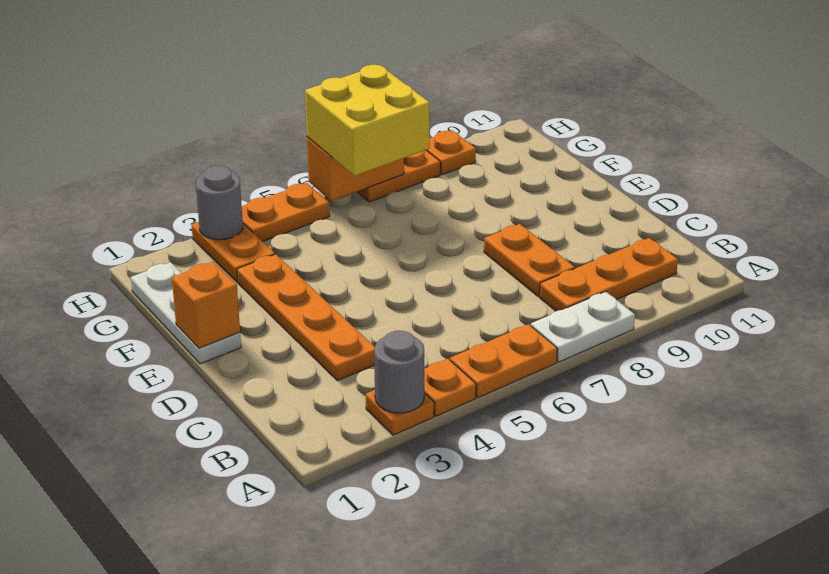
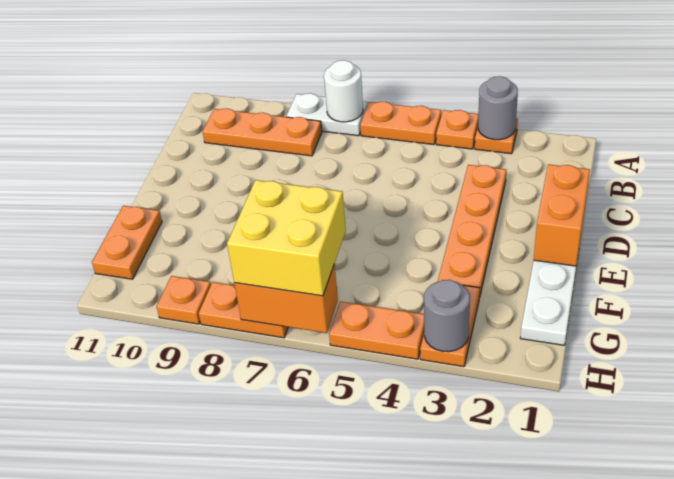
none -> white 1x1 round brick [324,60,363,122]
orange 1x2 plate [484,224,575,296] -> orange 1x2 plate moved to [92,206,162,279]
orange 1x1 brick [172,262,240,348] -> orange 1x2 brick [534,164,590,266]

